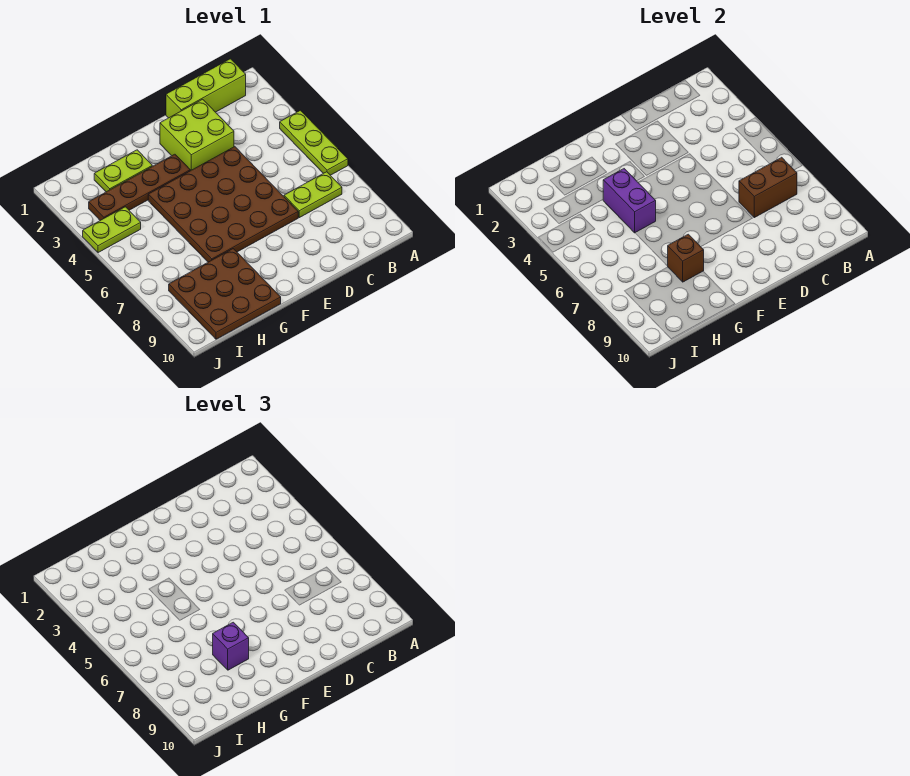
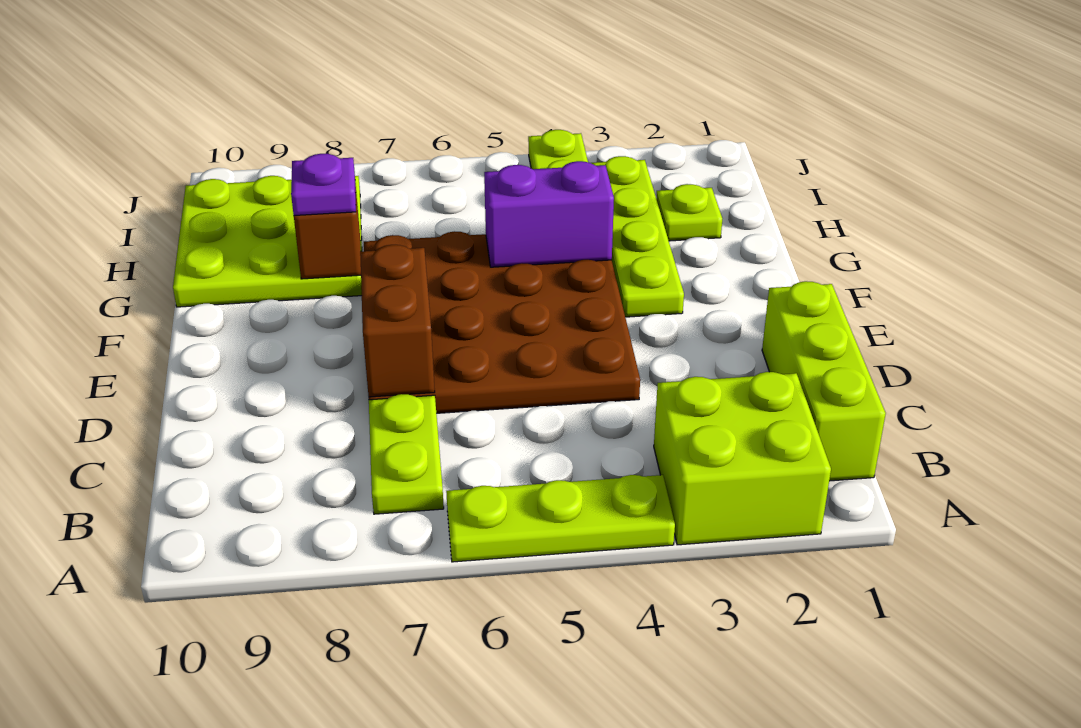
brown 1x2 brick [739,157,797,218] -> brown 1x2 brick moved to [360,245,435,397]
lime 2x2 brick [160,99,234,171] -> lime 2x2 brick moved to [654,372,831,545]
brown 1x4 plate [89,154,190,220] -> lime 1x4 plate [591,156,684,317]
lime 1x2 plate [94,150,152,192] -> lime 1x1 plate [656,184,722,241]
brown 3x3 plate [169,249,281,339] -> lime 3x3 plate [173,176,362,307]
purple 1x1 brick [213,622,249,670] -> purple 1x1 plate [291,154,356,216]

